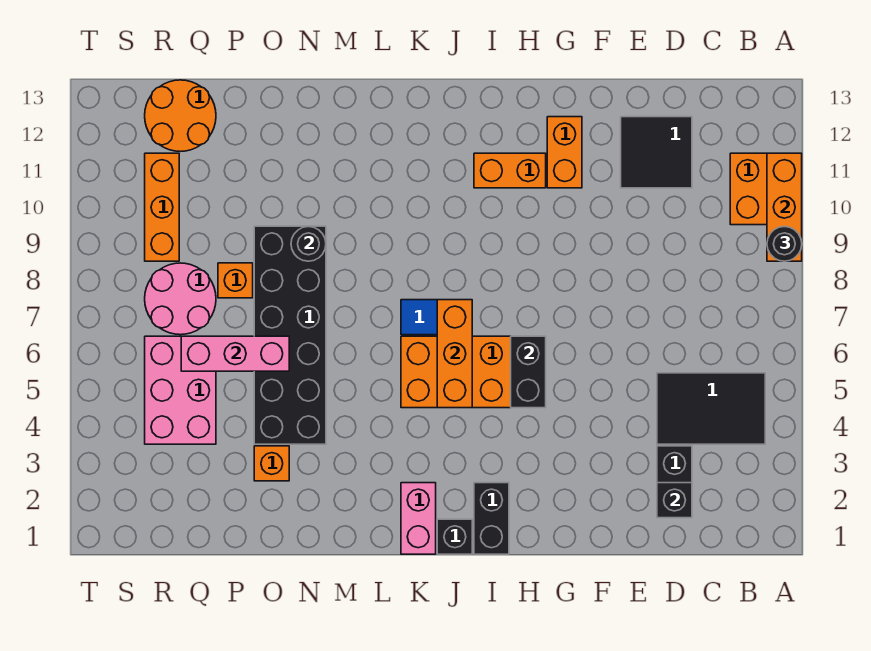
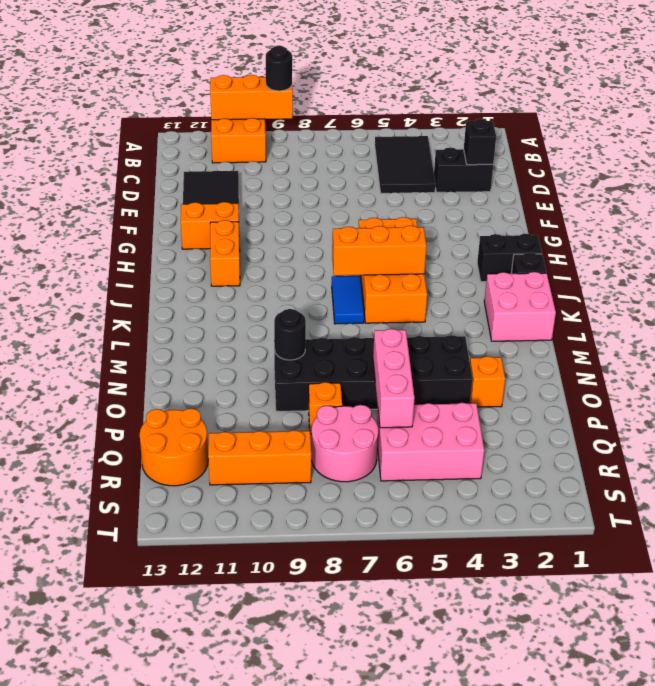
black 1x2 brick [511,336,546,408] -> none
pink 1x2 brick [401,483,436,554] -> pink 2x2 brick [484,272,556,341]

